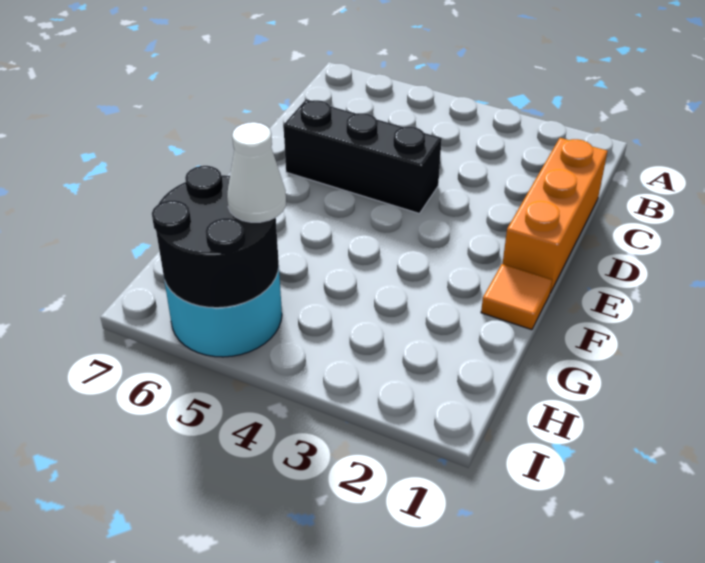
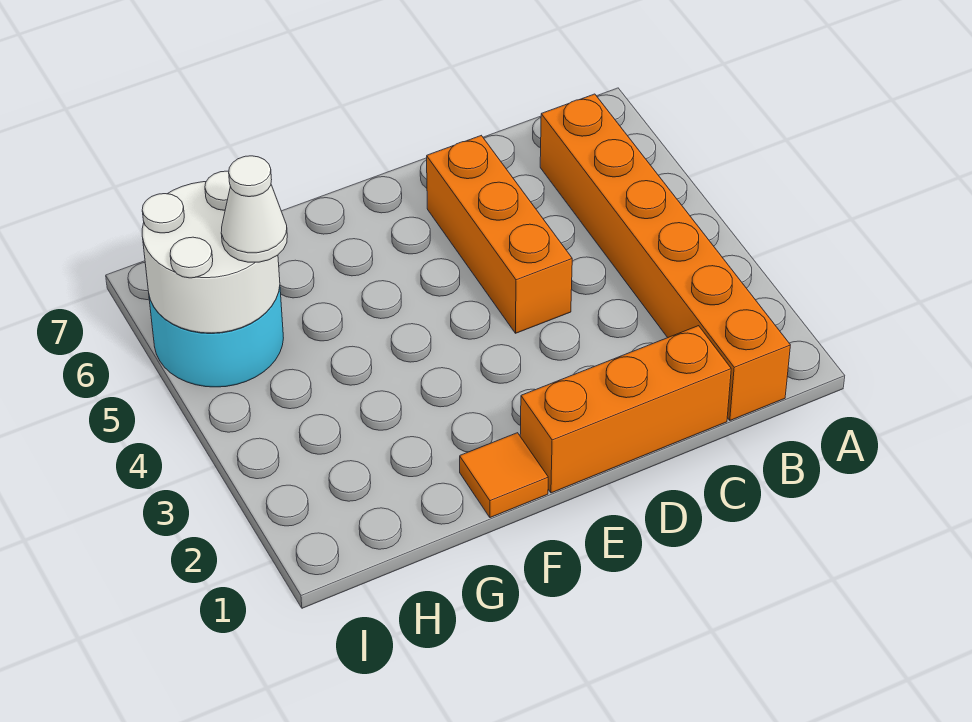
none -> orange 1x6 brick [540,94,790,420]
black 1x3 brick [284,99,442,214] -> orange 1x3 brick [427,136,572,333]
black 2x2 round brick [152,166,279,308] -> white 2x2 round brick [142,171,280,333]

